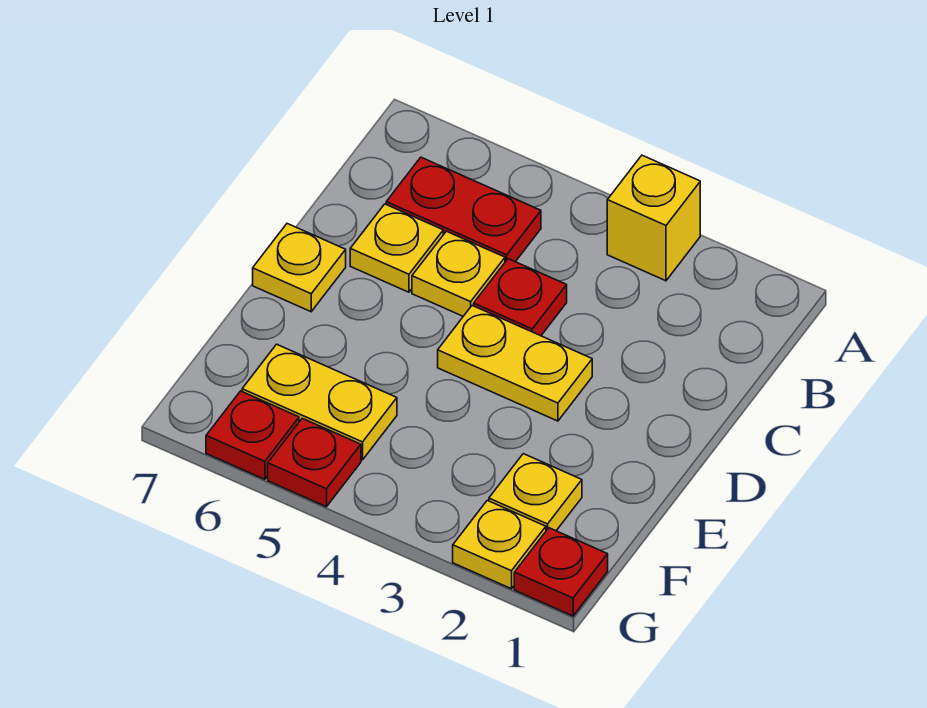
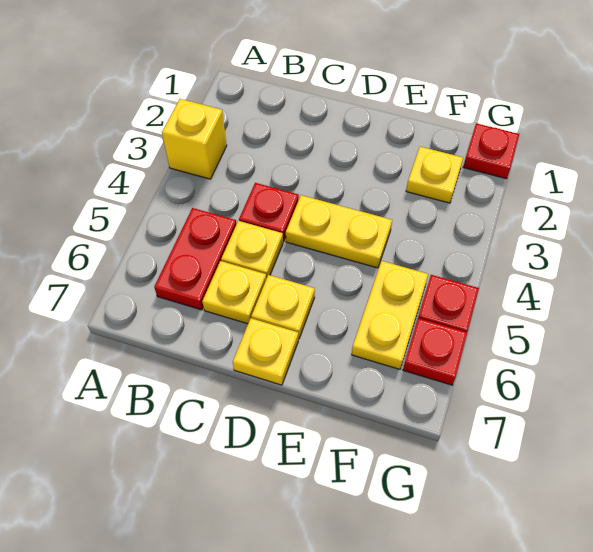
yellow 1x2 plate [438,306,592,421] -> yellow 1x2 plate turned to [286,195,392,268]
yellow 1x1 plate [453,500,546,589] -> yellow 1x1 plate moved to [251,275,315,339]

